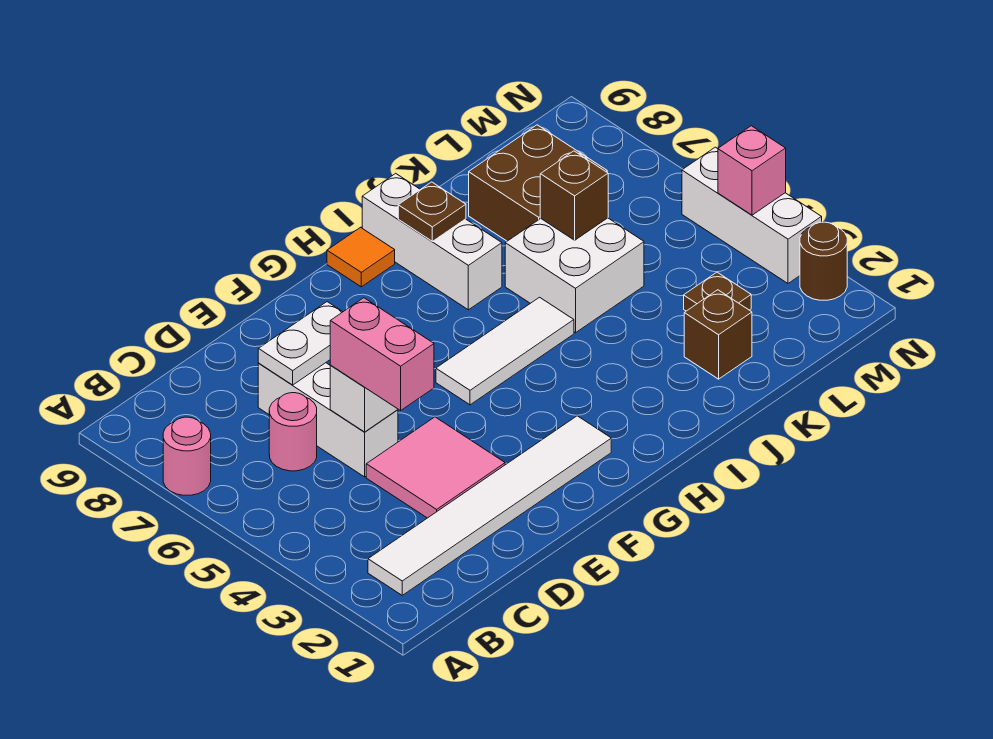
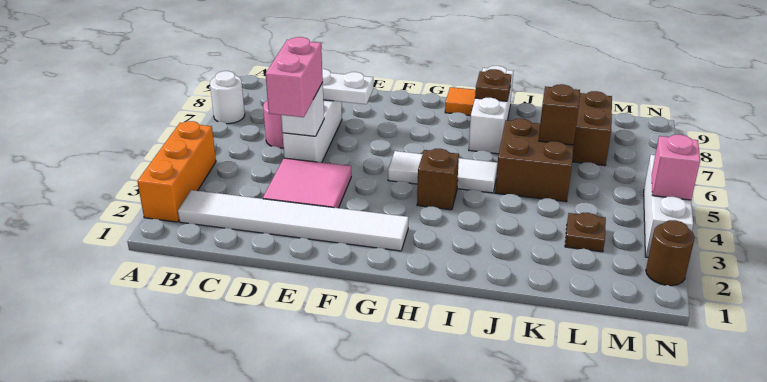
none -> orange 1x3 brick [137,121,216,222]
pink 1x1 round brick [163,417,211,495] -> white 1x1 round brick [210,71,245,124]
white 2x2 brick [505,218,644,333] -> brown 2x2 brick [495,119,574,202]
brown 1x1 brick [684,290,752,379] -> brown 1x1 brick moved to [417,149,459,210]

